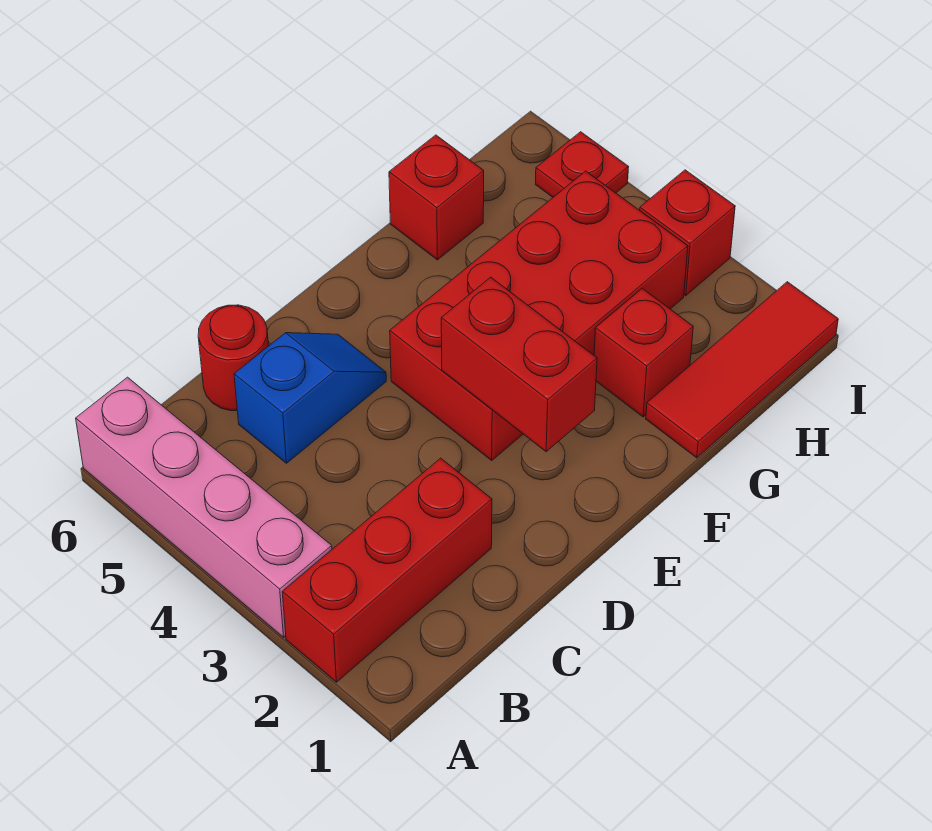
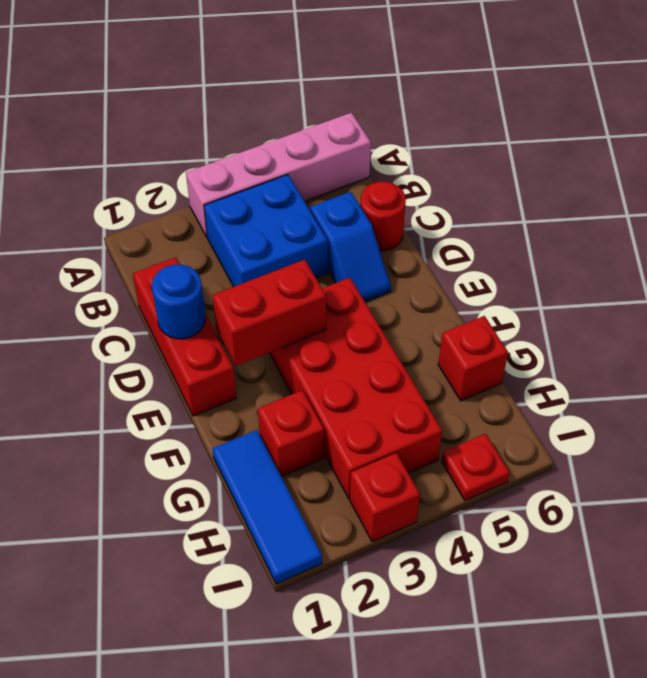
red 1x3 brick [282,458,492,682] -> red 1x3 brick moved to [133,257,236,416]
none -> blue 2x2 brick [204,175,328,287]
none -> blue 1x1 round brick [152,265,206,339]
red 1x3 tile [646,282,838,458] -> blue 1x3 tile [212,430,322,584]

